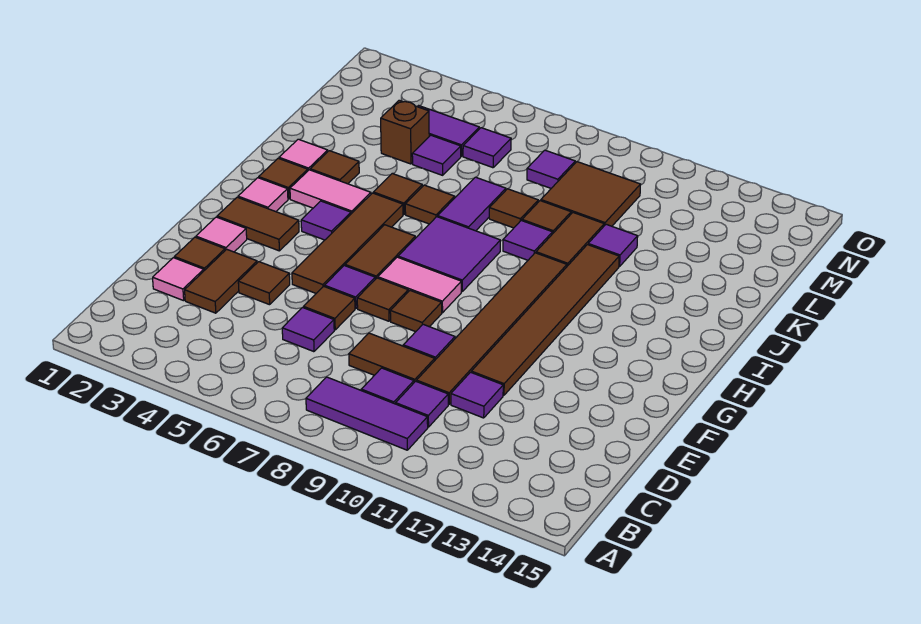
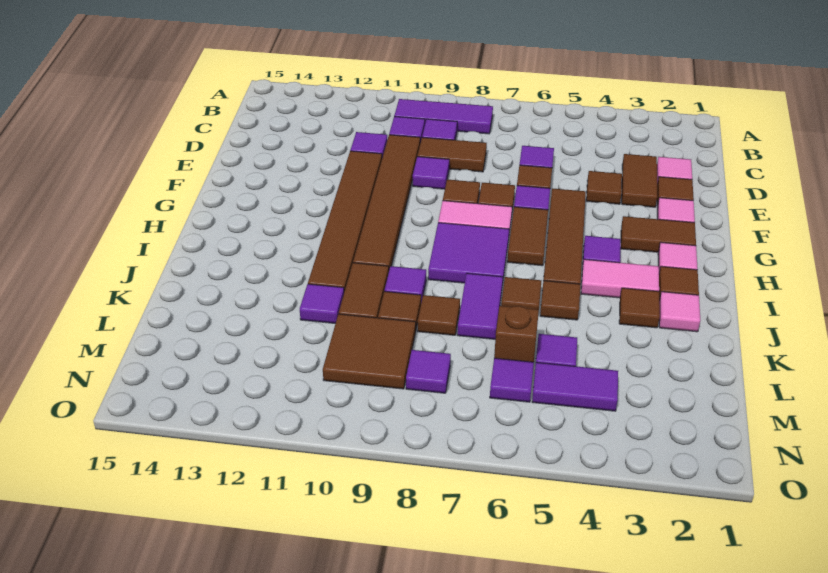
brown 1x1 brick [381,100,429,164] -> brown 1x1 brick moved to [494,306,539,362]

